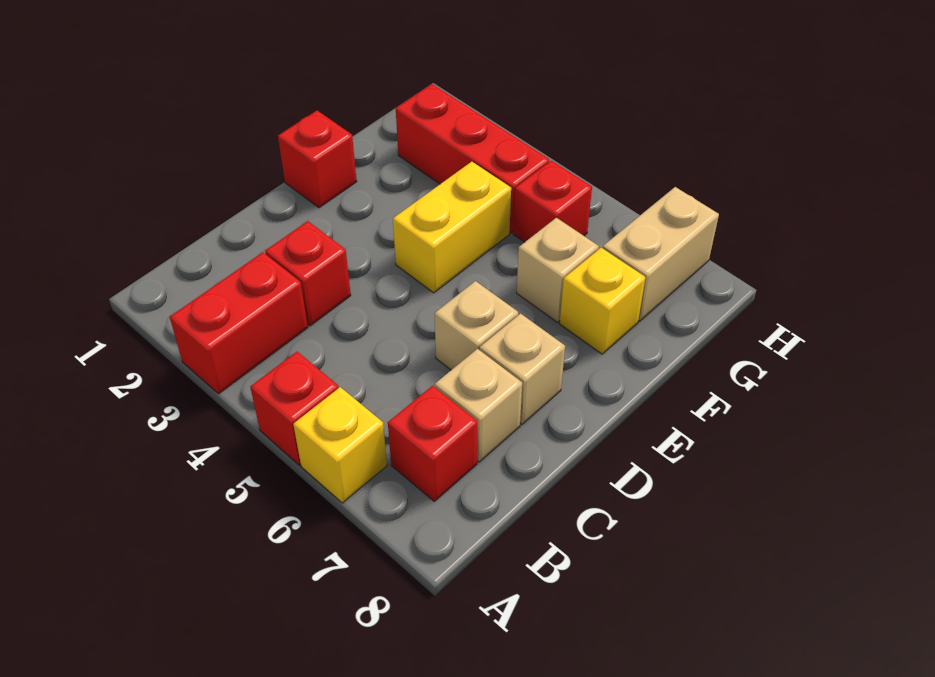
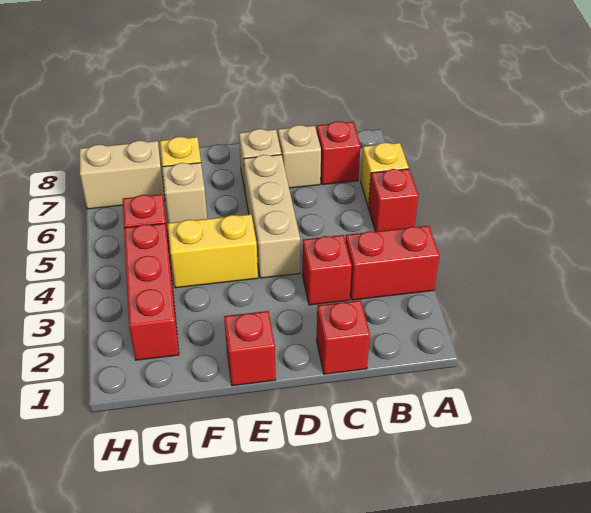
none -> red 1x1 brick [316,300,370,374]
tan 1x1 brick [435,281,518,370] -> tan 1x3 brick [244,155,300,278]

